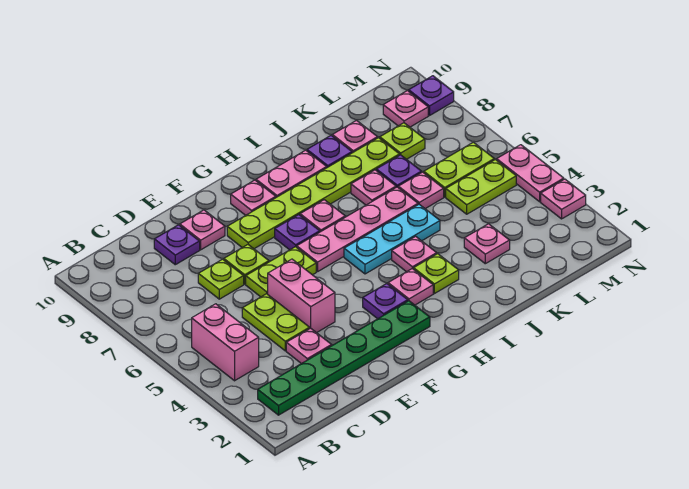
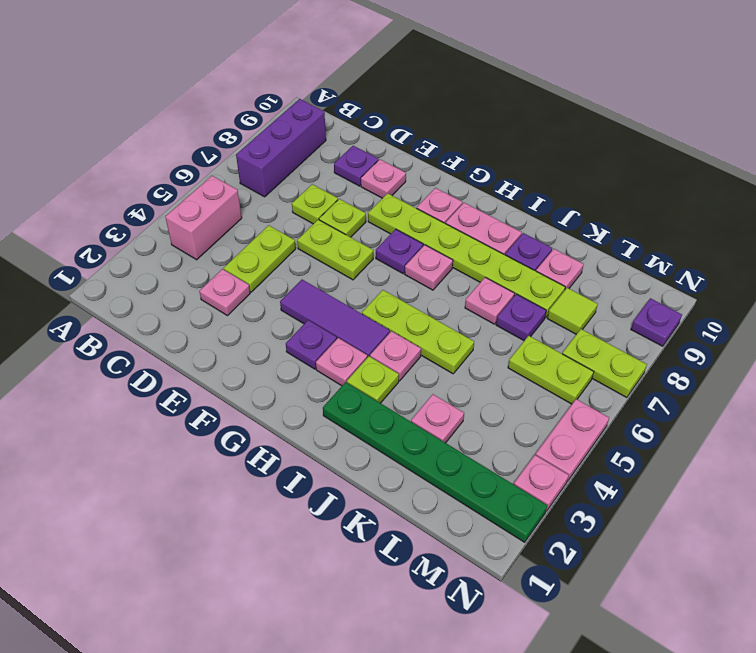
green 1x6 plate [258,301,430,415] -> green 1x6 plate moved to [323,382,547,542]
none -> purple 1x3 brick [236,99,326,197]
pink 1x2 brick [268,259,335,333] -> none
none -> purple 1x3 tile [280,280,390,357]
pink 1x4 plate [297,187,418,272] -> none
cyan 1x3 plate [344,204,440,274] -> lime 1x3 plate [362,290,474,374]
pink 1x1 plate [398,172,444,209] -> none
lime 1x2 plate [446,160,516,214] -> lime 1x2 plate moved to [562,329,647,398]
lime 1x1 plate [380,123,425,159] -> lime 1x1 tile [547,288,598,334]
pink 1x1 plate [383,91,428,127] -> none

